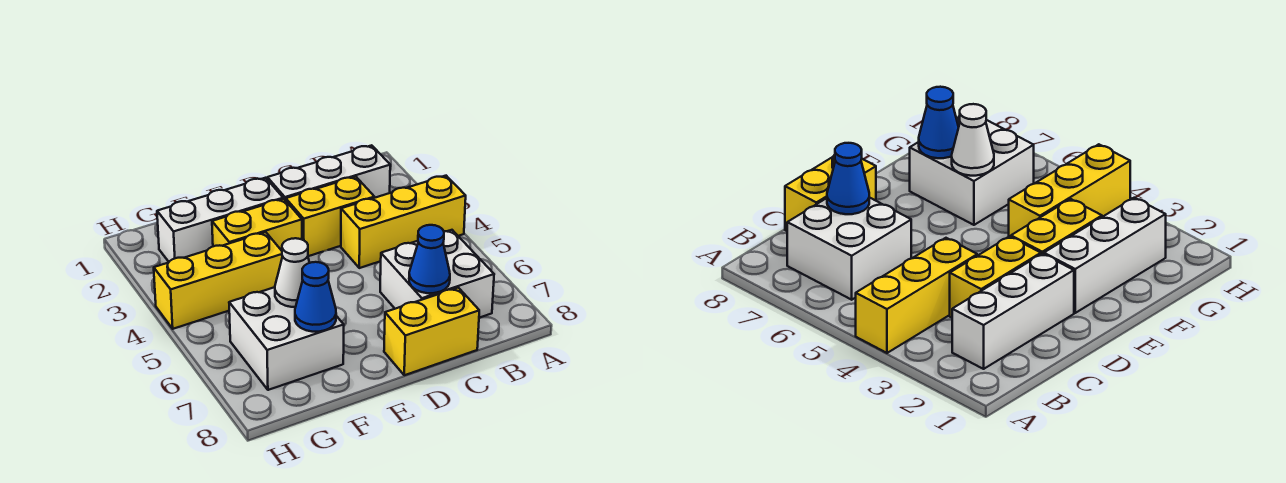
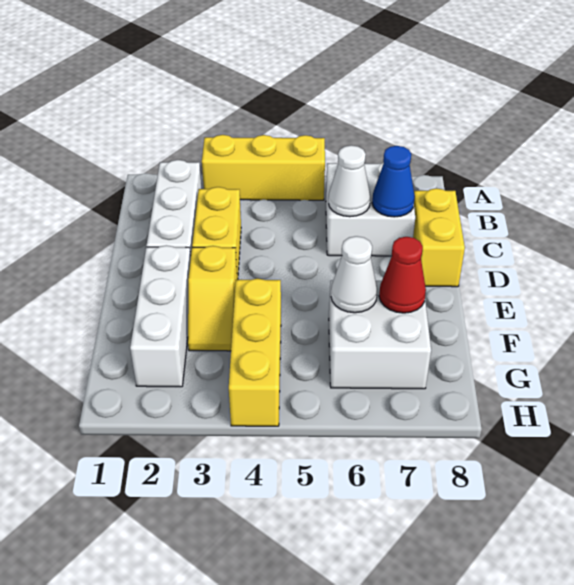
yellow 1x3 brick [341,176,466,268] -> yellow 1x3 brick turned to [202,135,325,200]
none -> white 1x1 cone [328,145,370,217]
yellow 1x2 brick [212,199,302,251] -> yellow 1x2 slope [188,246,237,351]
blue 1x1 cone [295,262,336,332] -> red 1x1 cone [379,237,426,313]

